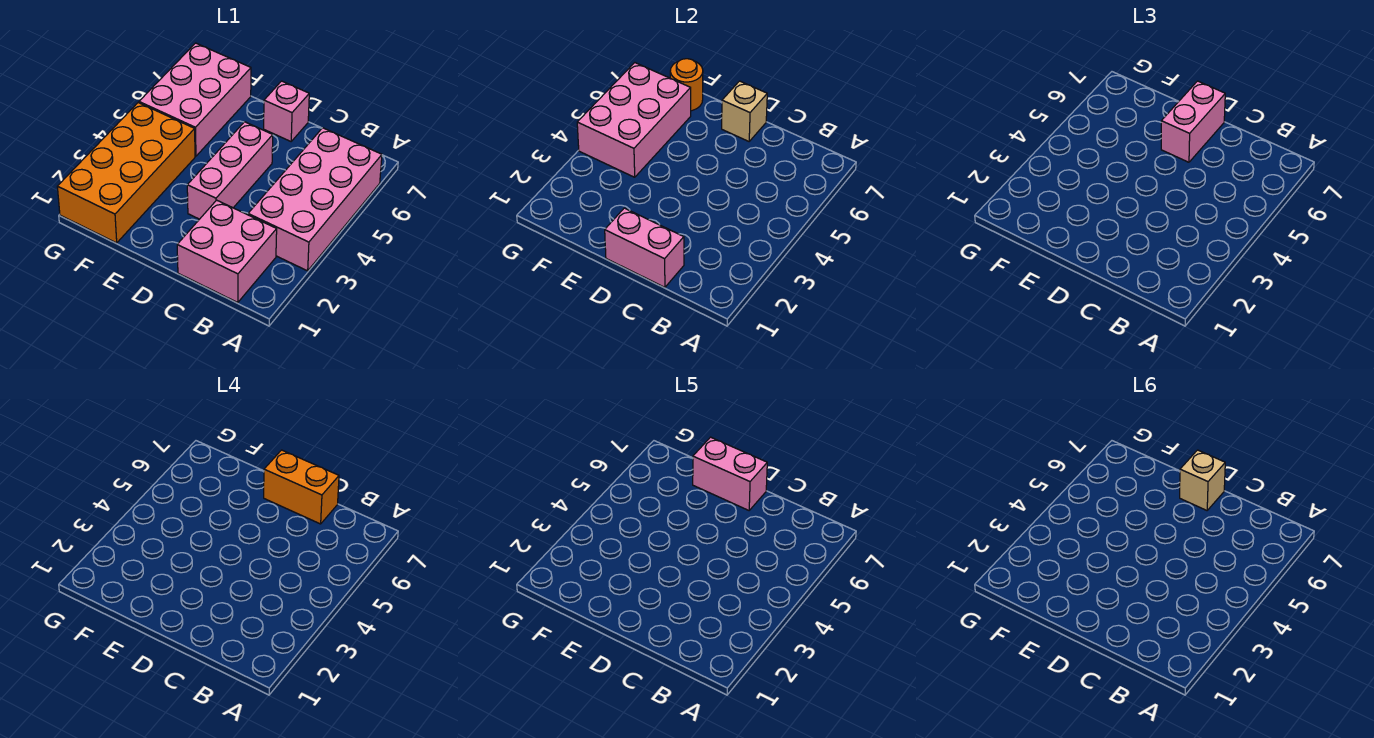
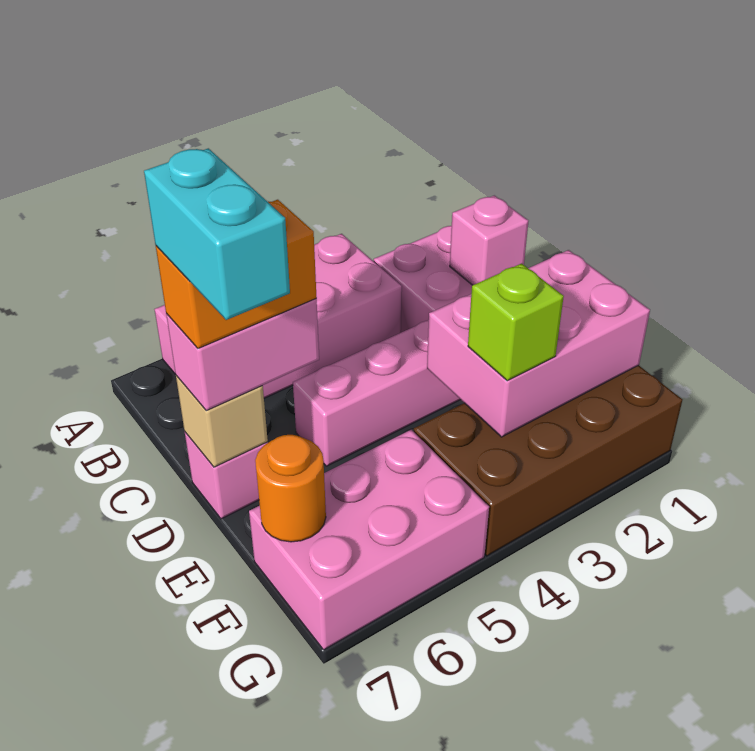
pink 1x2 brick [605,208,684,287] -> pink 1x1 brick [450,195,528,285]
orange 1x2 brick [264,450,339,524] -> orange 1x2 brick turned to [156,200,317,348]
pink 1x2 brick [693,437,767,510] -> cyan 1x2 brick [144,148,290,320]
tan 1x1 brick [1180,450,1225,510] -> none
orange 2x4 brick [57,103,195,243] -> brown 2x4 brick [414,365,682,556]
none -> lime 1x1 brick [468,263,564,381]
pink 2x3 brick [577,63,691,177] -> pink 2x3 brick moved to [427,250,650,437]

